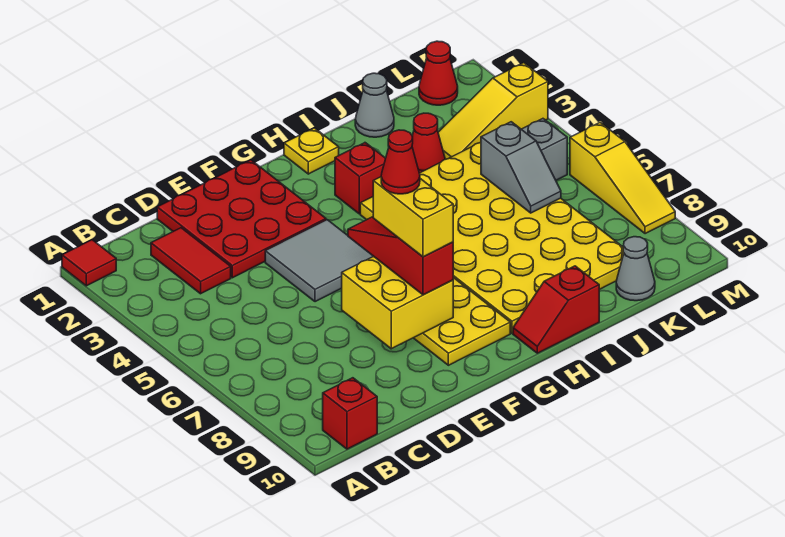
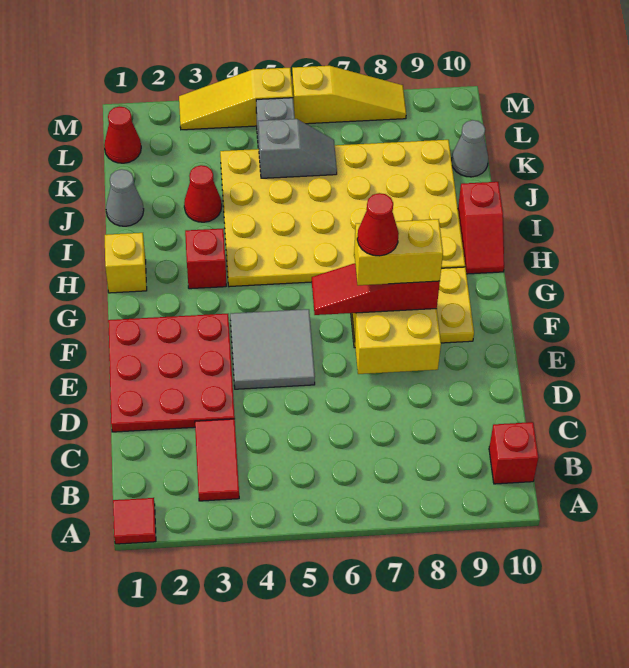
red 1x2 tile [151,228,231,294] -> red 1x2 tile turned to [195,419,239,501]
yellow 1x1 plate [284,128,339,174] -> yellow 1x1 brick [105,233,147,293]
yellow 1x3 slope [438,63,548,159] -> yellow 1x3 slope turned to [179,68,293,130]

